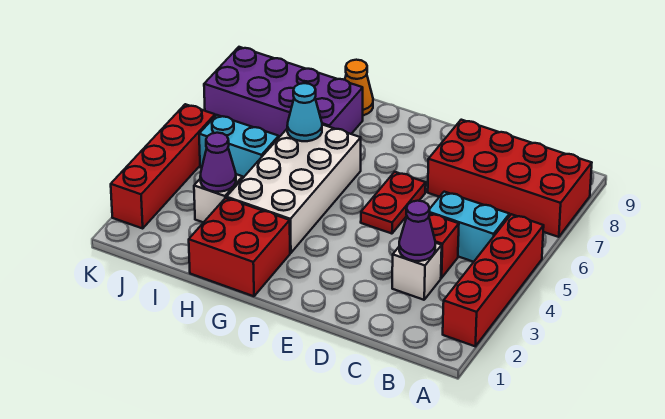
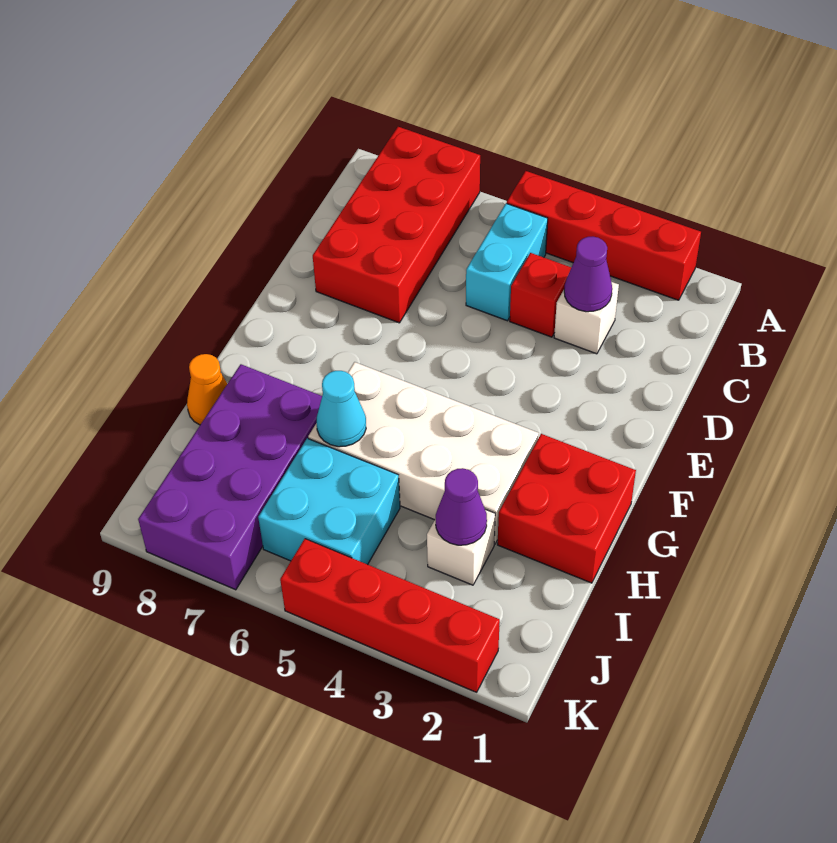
red 1x2 plate [361,172,426,234] -> none
cyan 1x2 brick [199,115,279,178] -> cyan 2x2 brick [258,438,400,565]

